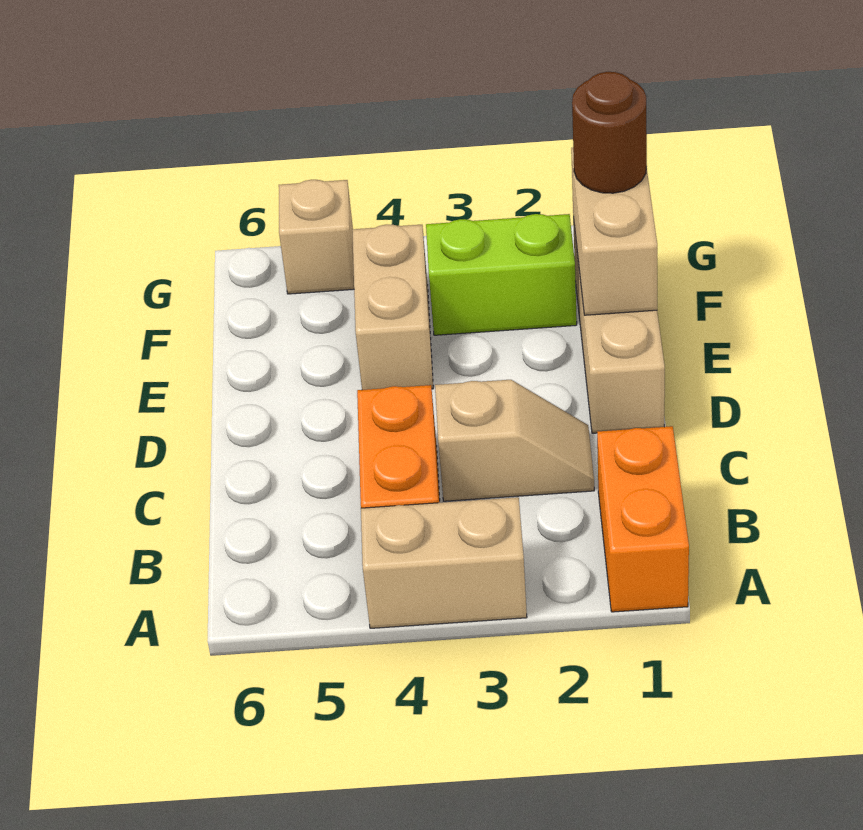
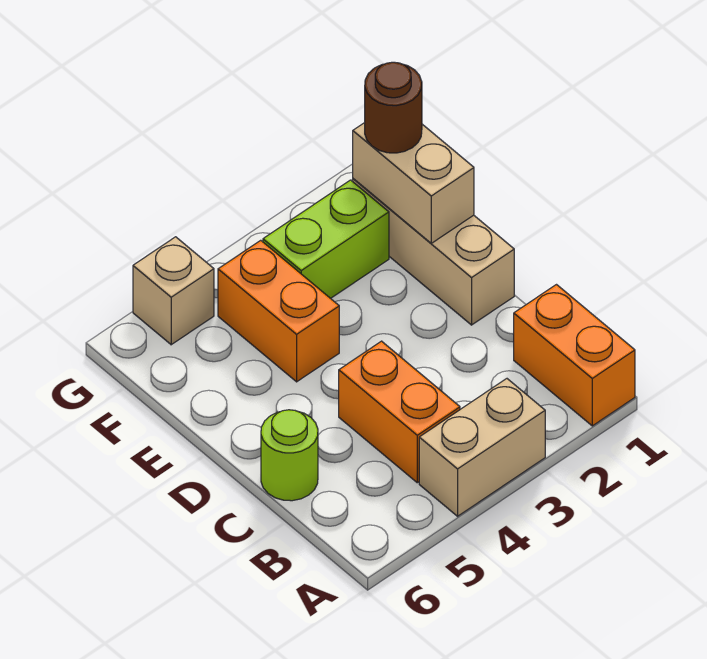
tan 1x2 slope [435,380,594,501] -> none
none -> lime 1x1 round brick [261,410,318,501]
tan 1x2 brick [352,225,433,390] -> orange 1x2 brick [218,240,339,382]

